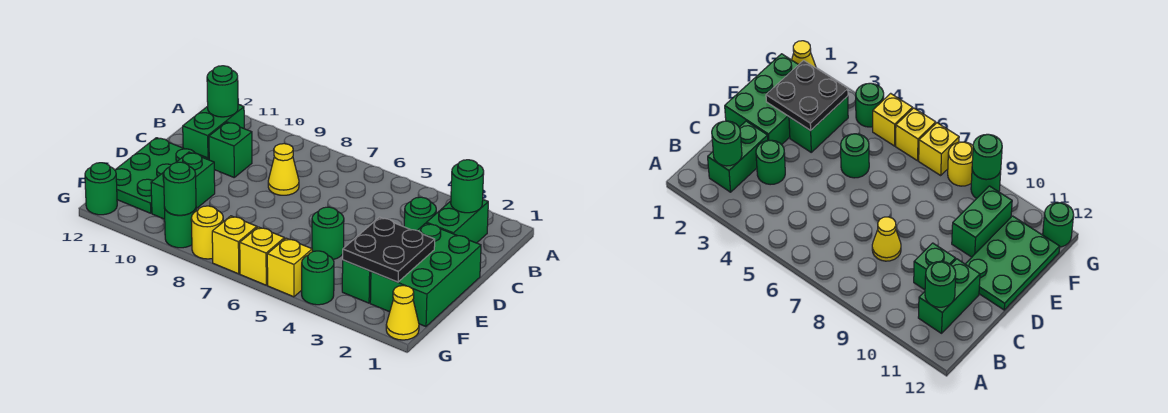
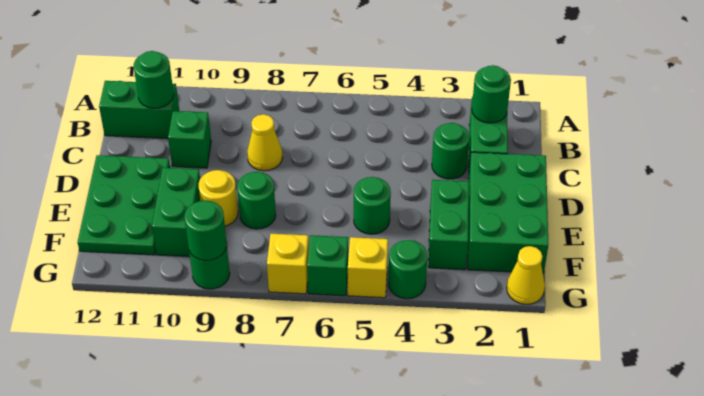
green 1x2 brick [183,104,244,160] -> green 1x2 brick turned to [99,81,179,139]
black 2x2 plate [343,217,435,282] -> none
yellow 1x1 brick [240,227,284,285] -> green 1x1 brick [307,235,348,296]
yellow 1x1 round brick [191,206,223,259] -> yellow 1x1 round brick moved to [199,170,238,226]
green 1x1 round brick [85,163,117,215] -> green 1x1 round brick moved to [237,172,276,229]

